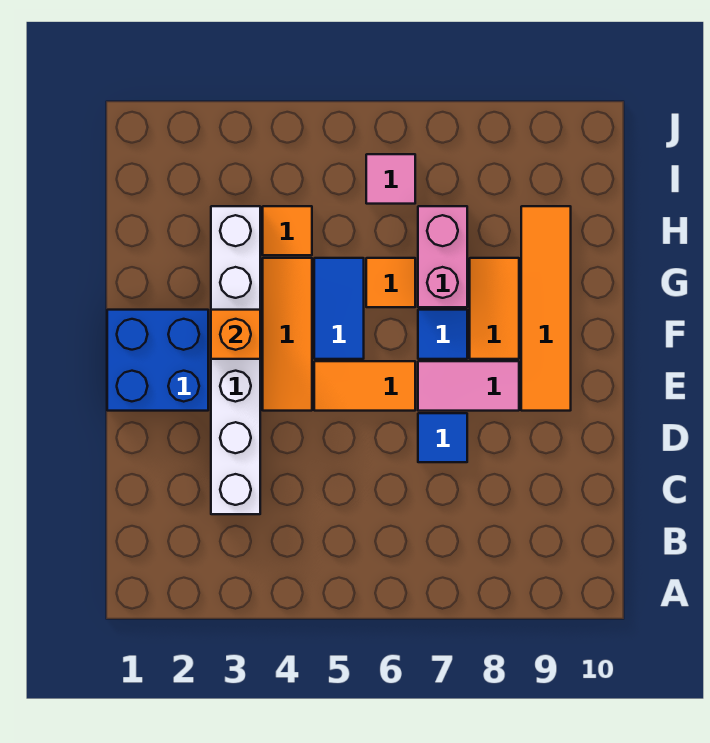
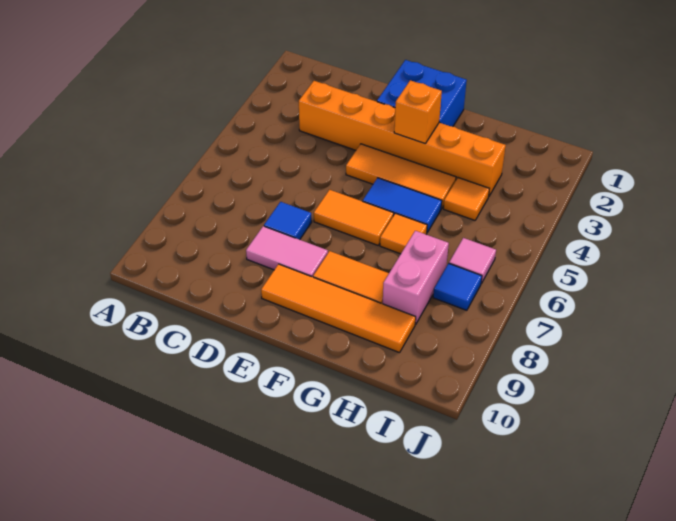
white 1x6 brick [211,206,260,514] -> orange 1x6 brick [299,81,506,196]
orange 1x2 tile [314,361,415,411] -> orange 1x2 tile turned to [314,190,394,245]
pink 1x2 tile [418,361,519,411] -> pink 1x2 tile turned to [246,226,328,277]
blue 1x1 tile [418,310,467,359] -> blue 1x1 tile moved to [433,263,482,310]
pink 1x2 brick [418,206,467,307] -> pink 1x2 brick turned to [383,231,449,324]

